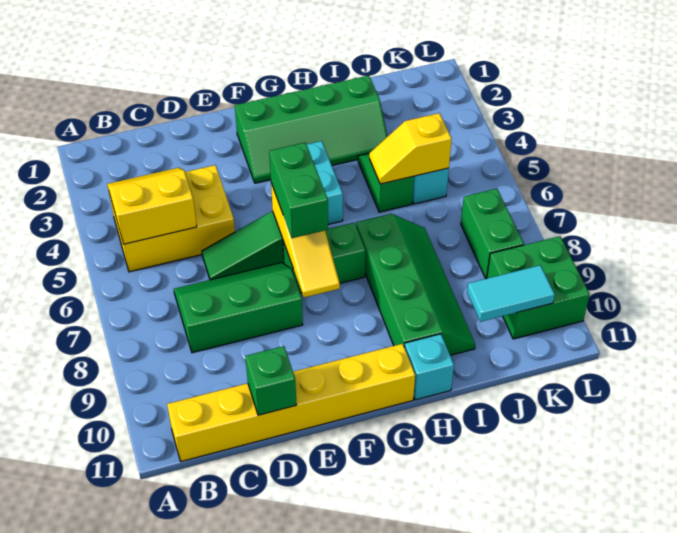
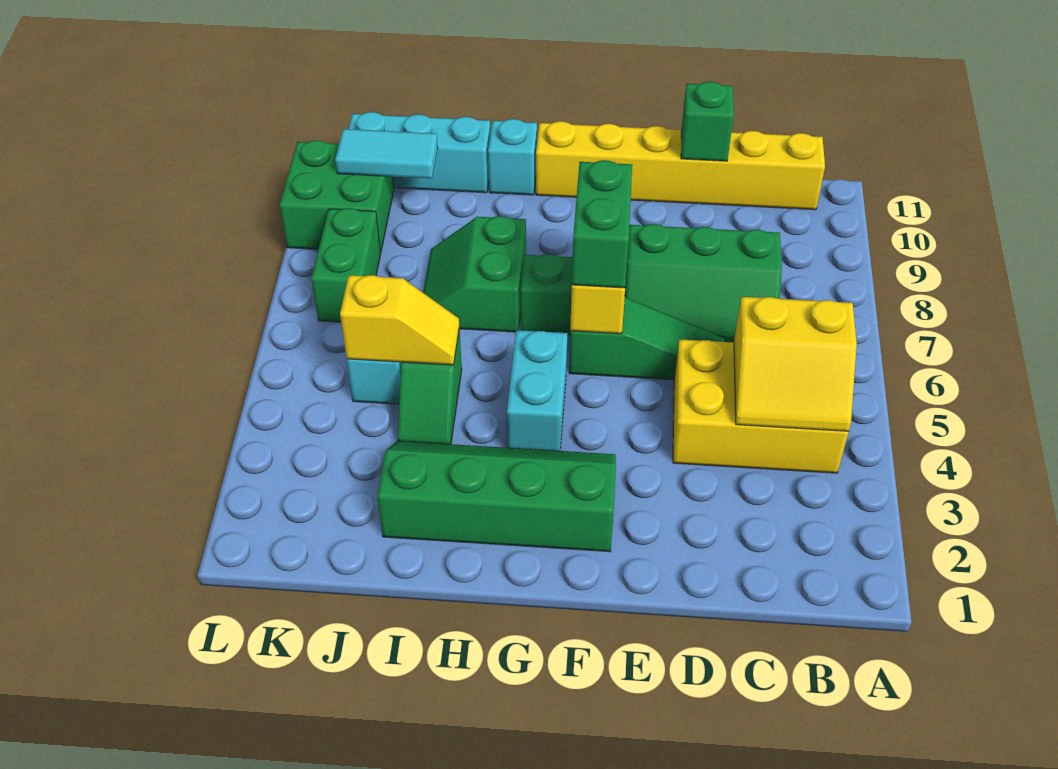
green 2x4 slope [356,214,475,355] -> green 2x2 slope [423,216,526,332]
none -> cyan 1x3 brick [349,112,490,193]

